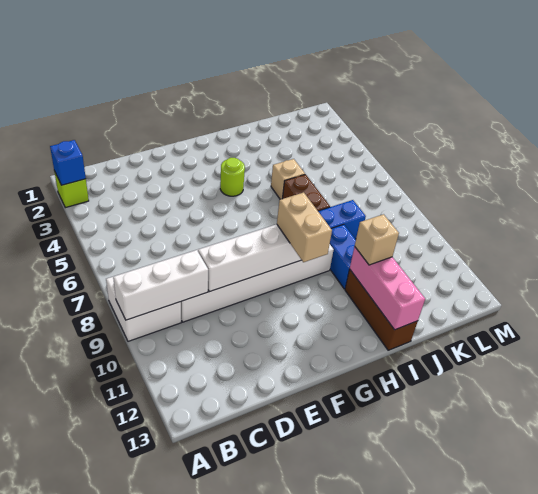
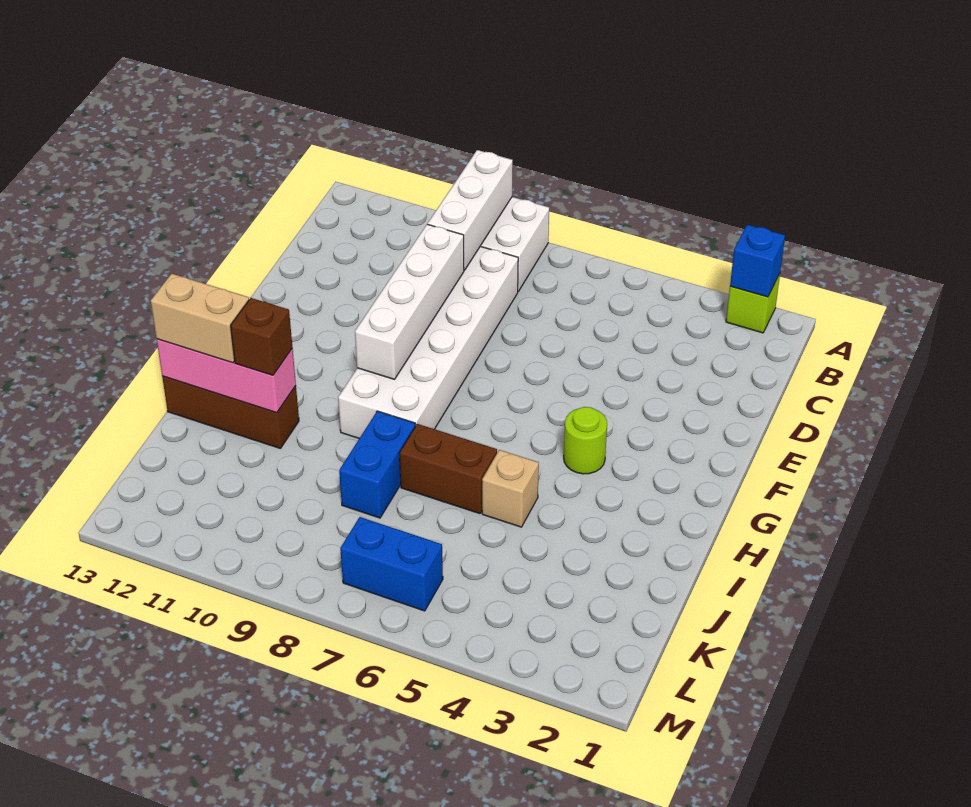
tan 1x2 brick [277,192,332,262] -> tan 1x2 brick moved to [151,274,249,363]
blue 1x2 brick [330,224,356,289] -> blue 1x2 brick moved to [340,517,443,611]
tan 1x1 brick [355,214,399,265] -> brown 1x1 brick [231,298,292,375]

